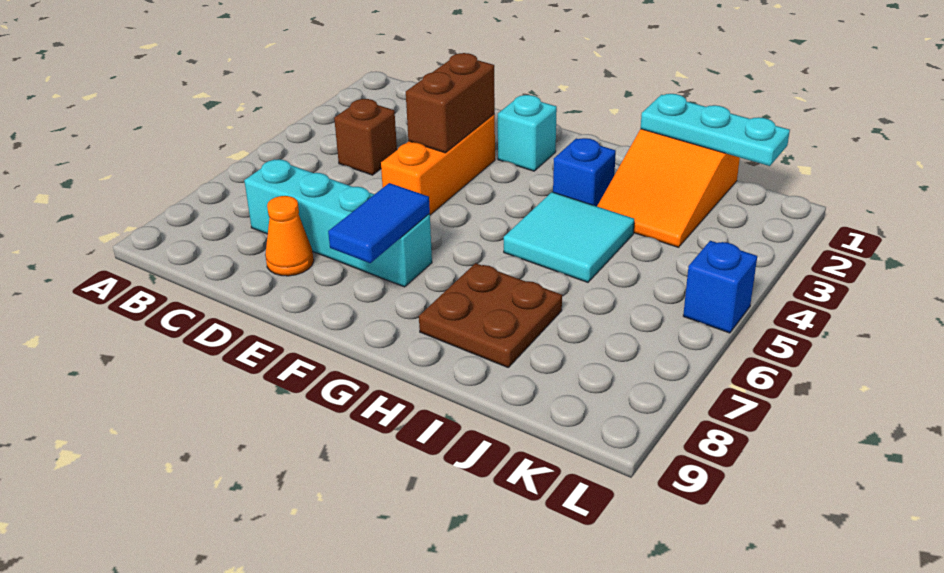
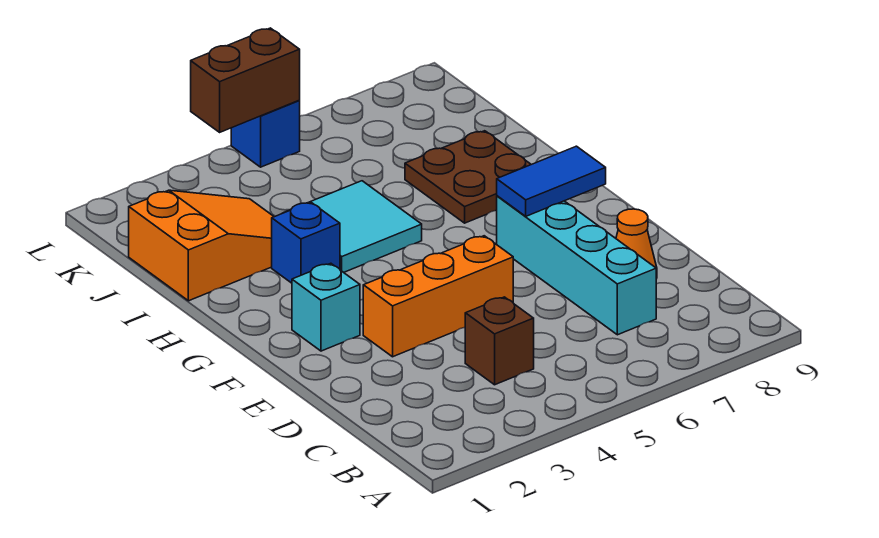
brown 1x2 brick [406,53,495,153] -> brown 1x2 brick moved to [191,28,300,132]
cyan 1x3 plate [641,94,790,166] -> none

